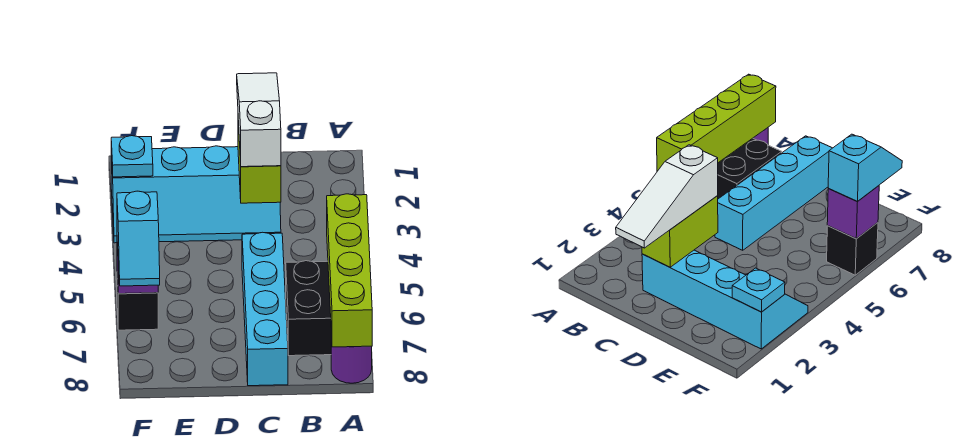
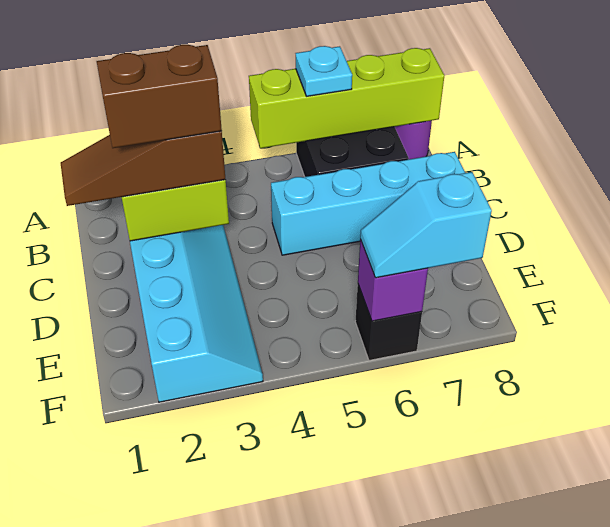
white 1x3 slope [237,73,281,167] -> brown 1x3 slope [61,131,226,206]
none -> brown 1x2 brick [97,45,222,148]
cyan 1x1 plate [111,136,153,177] -> cyan 1x1 plate moved to [296,46,352,96]
cyan 1x2 slope [117,191,160,286] -> cyan 1x2 slope turned to [360,172,492,278]

